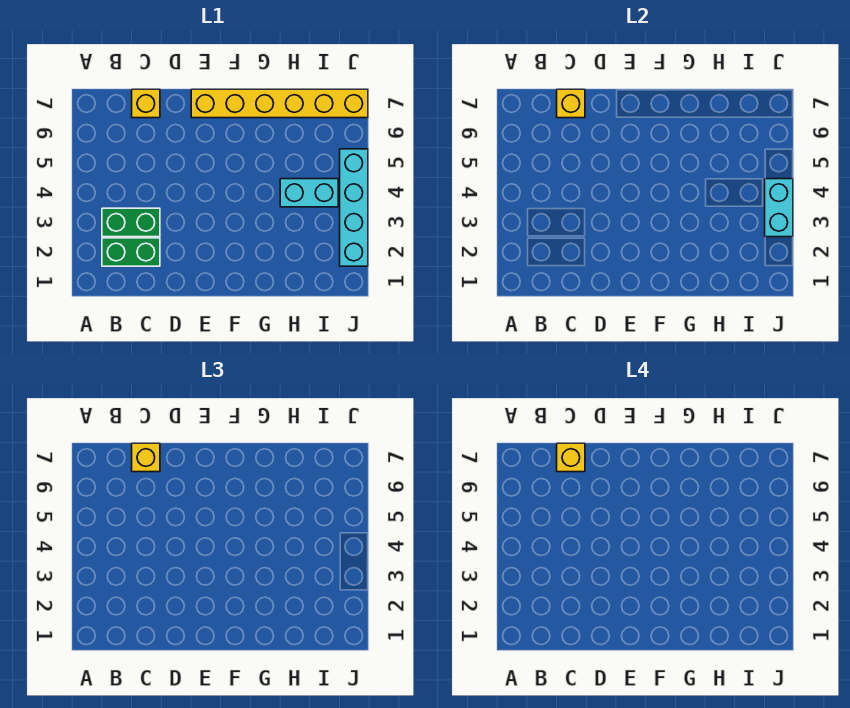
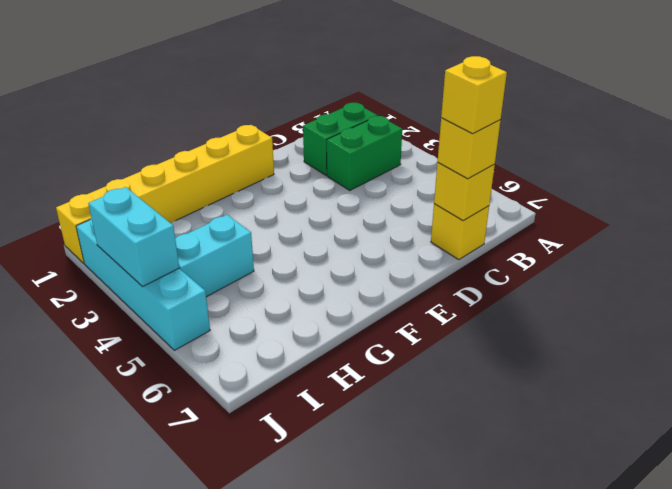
yellow 1x6 brick [191,89,368,118] -> yellow 1x6 brick moved to [56,125,274,263]

